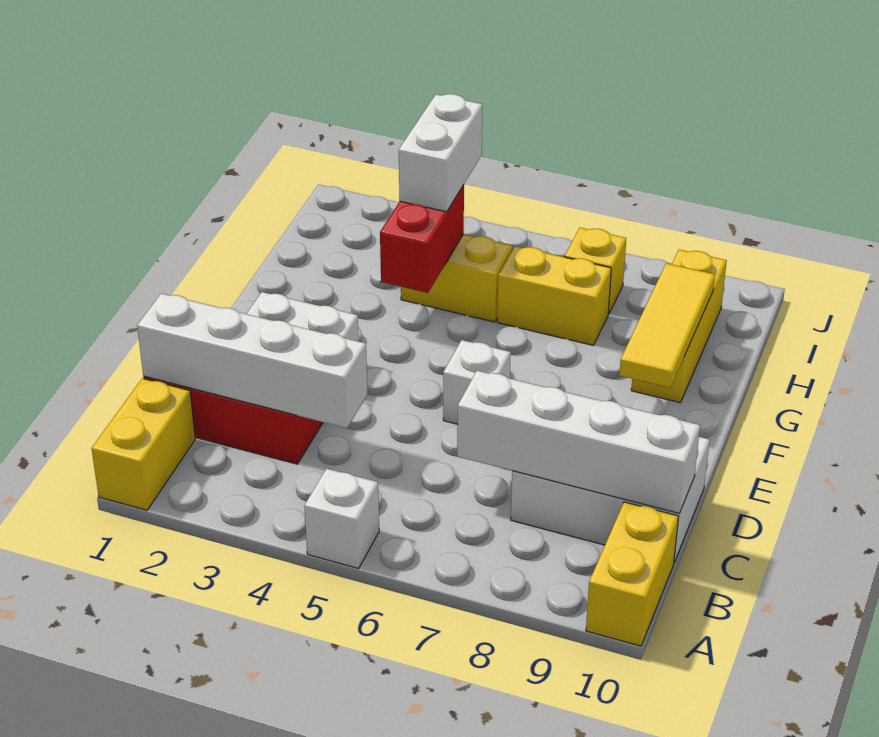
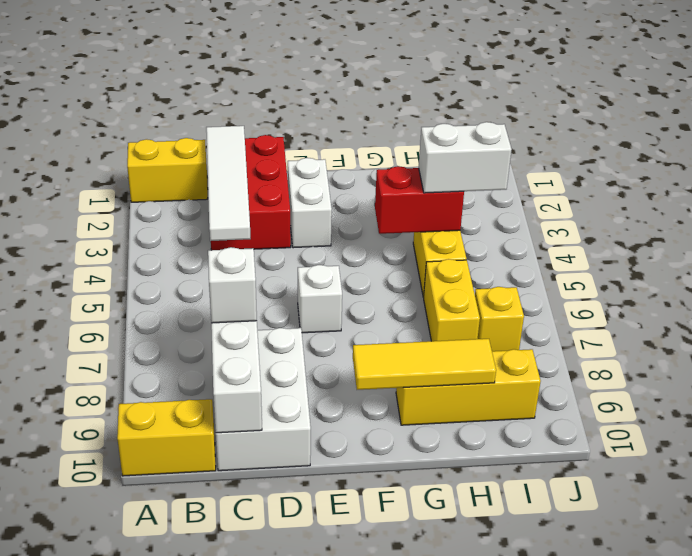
white 1x1 brick [304,469,379,569] -> white 1x1 brick moved to [208,247,257,323]
white 1x4 brick [137,293,367,428] -> white 1x4 tile [206,126,251,241]

